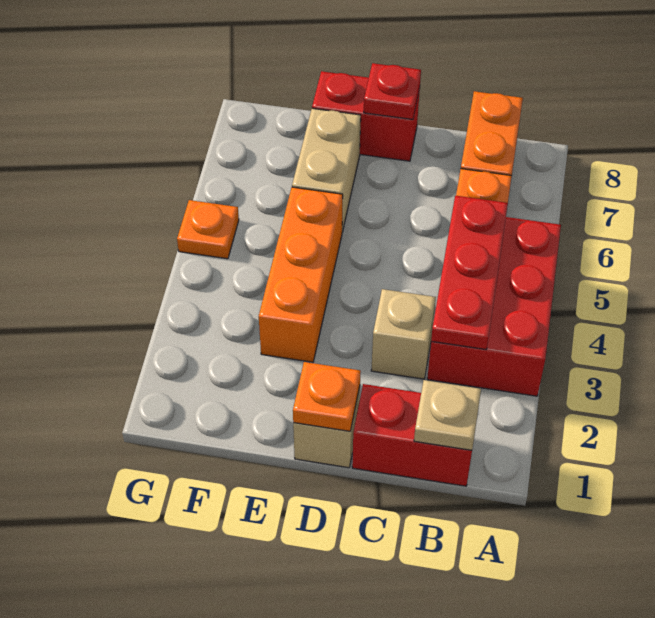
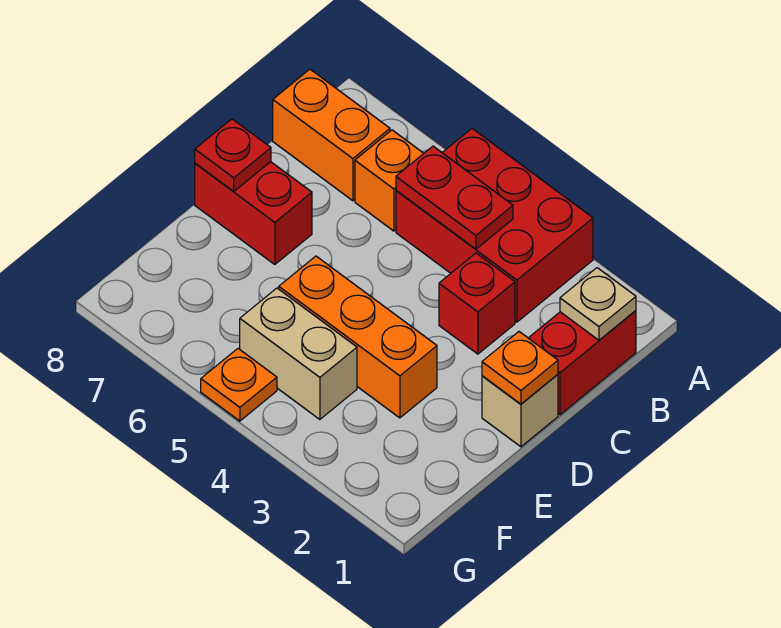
red 1x3 plate [431,196,508,349] -> red 1x2 plate [396,146,513,249]
tan 1x1 brick [371,289,436,379] -> red 1x1 brick [439,253,515,354]
red 1x2 brick [312,71,420,161] -> red 1x2 brick turned to [195,162,312,265]
tan 1x2 brick [292,108,361,232] -> tan 1x2 brick moved to [240,288,357,419]

